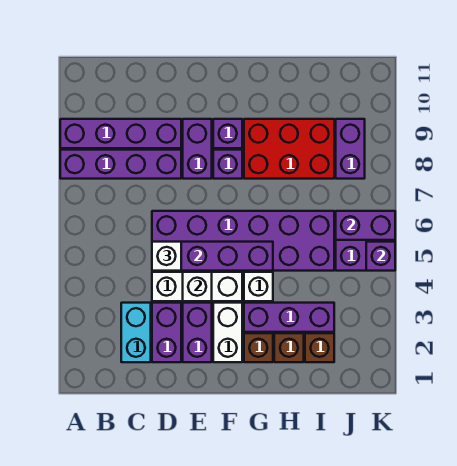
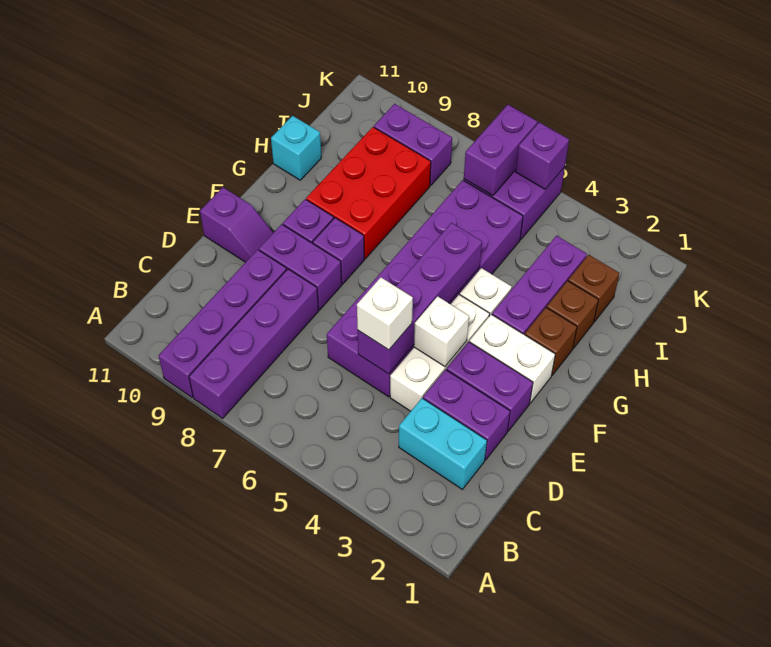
none -> purple 1x2 slope [200,187,273,262]
none -> cyan 1x1 brick [271,116,321,180]

